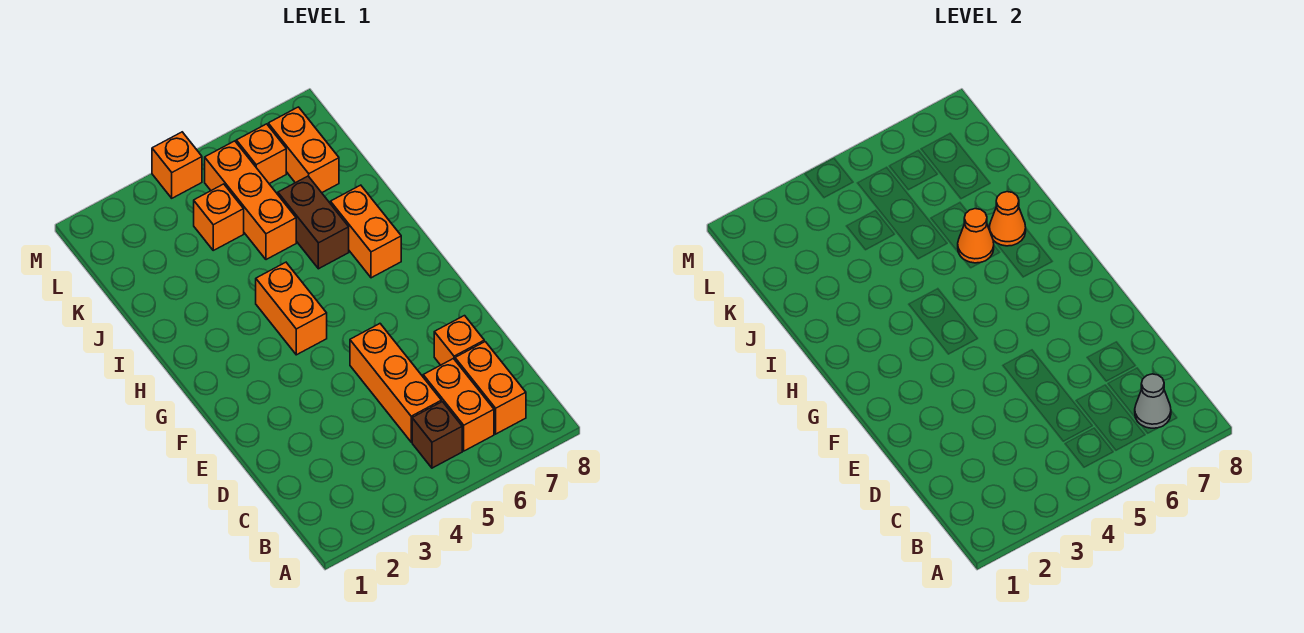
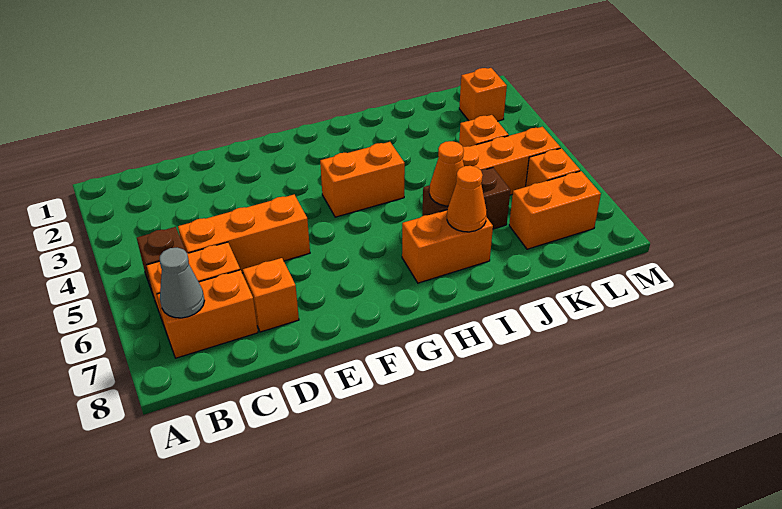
orange 1x1 brick [152,132,202,198] -> orange 1x1 brick moved to [459,68,507,121]

